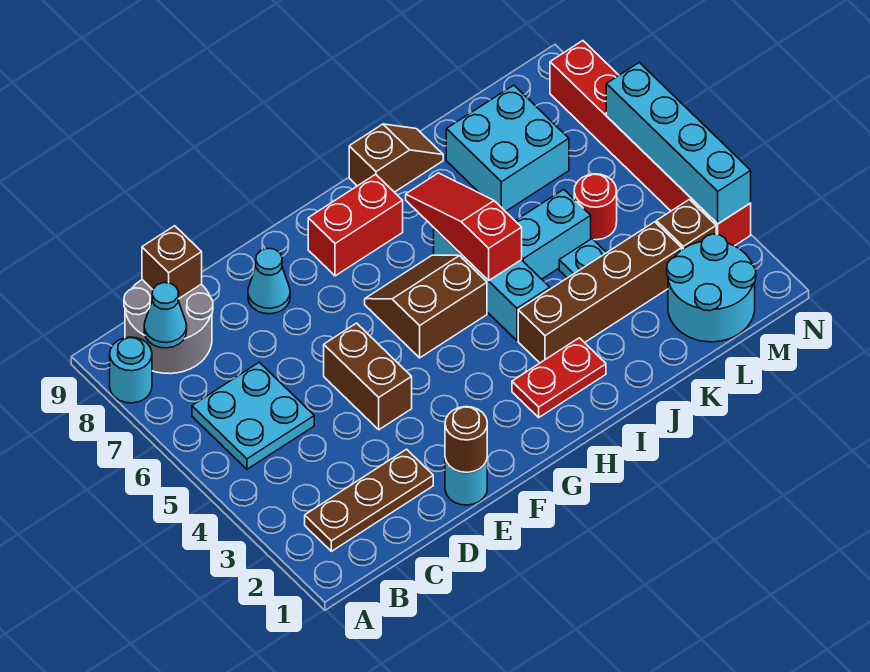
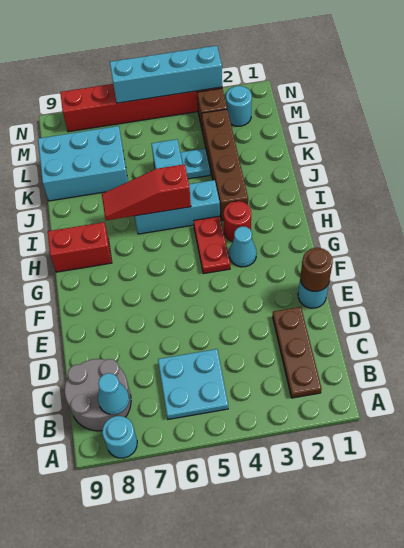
brown 1x1 brick [142,226,202,299] -> none
brown 1x2 brick [324,323,412,430] -> none
cyan 1x1 cone [248,249,290,314] -> cyan 1x1 cone moved to [229,226,257,267]
brown 2x2 slope [365,255,487,358] -> none
red 1x2 brick [308,174,403,276] -> red 1x2 brick turned to [48,222,112,272]
red 1x2 plate [512,338,606,417] -> red 1x2 plate moved to [194,216,230,274]
brown 1x2 slope [349,124,443,192] -> none
cyan 2x2 brick [446,85,569,212] -> cyan 2x3 brick [38,126,128,201]
cyan 2x2 round brick [667,234,756,342] -> cyan 1x1 round brick [226,86,252,126]
red 1x1 round brick [574,174,617,240] -> red 1x1 round brick moved to [224,201,251,242]

